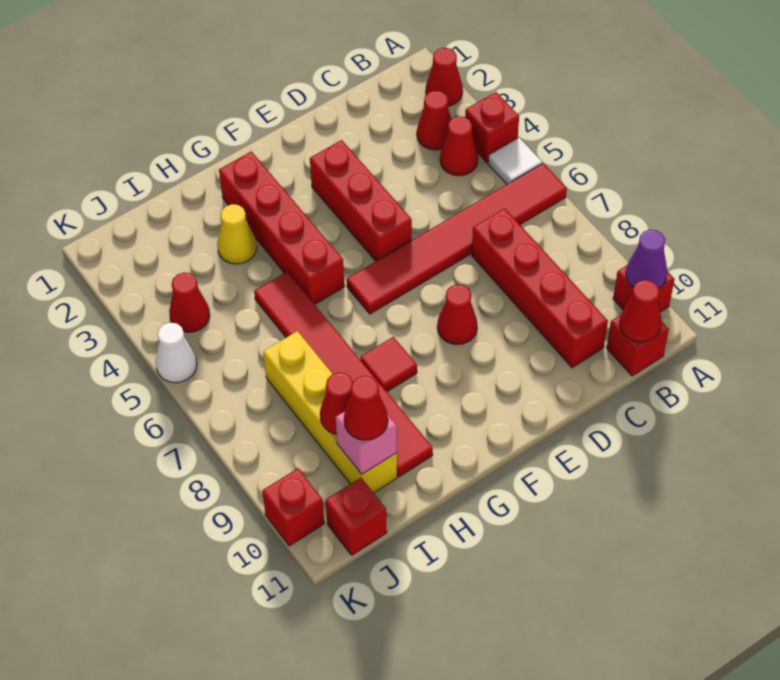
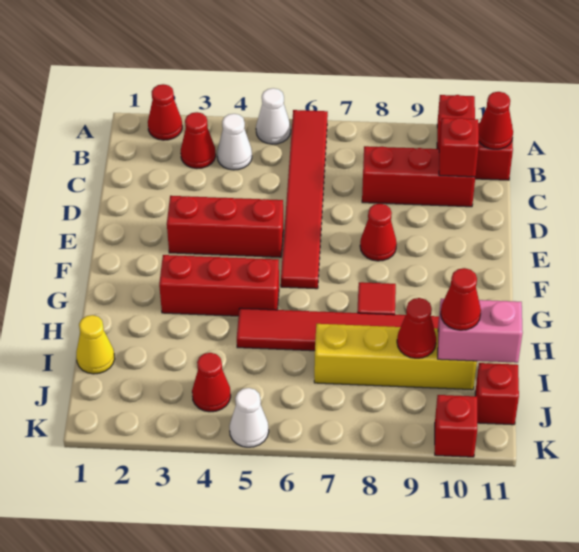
red 1x1 brick [465,92,519,163] -> red 1x1 brick moved to [439,118,479,177]
white 1x1 tile [488,138,542,184] -> white 1x1 cone [256,88,291,144]
purple 1x1 cone [626,230,667,288] -> none
red 1x1 cone [440,116,478,176] -> white 1x1 cone [217,114,252,170]
red 1x4 brick [472,209,608,368] -> red 1x3 brick [362,146,475,207]
red 1x4 brick [219,151,344,304] -> red 1x3 brick [159,255,279,316]
yellow 1x1 cone [217,204,257,264] -> yellow 1x1 cone moved to [76,315,115,374]
pink 1x1 brick [336,412,397,474] -> pink 1x2 brick [438,299,523,363]

